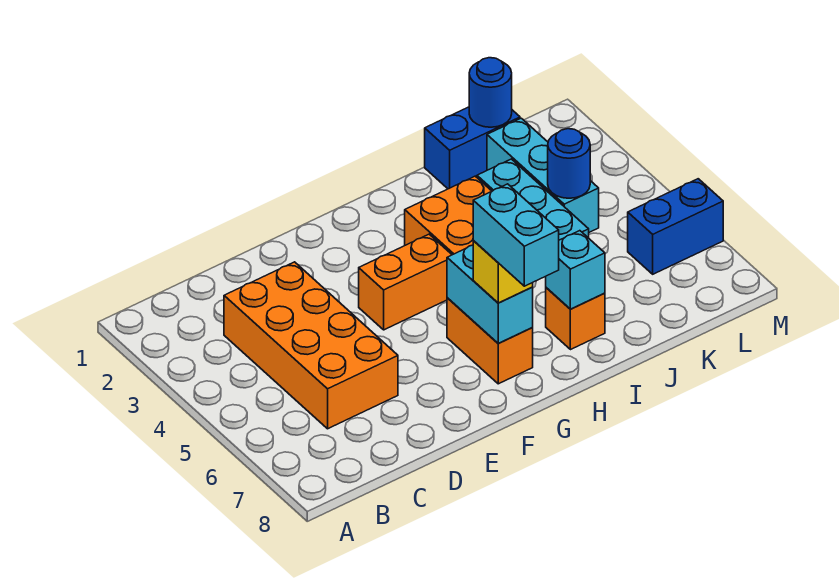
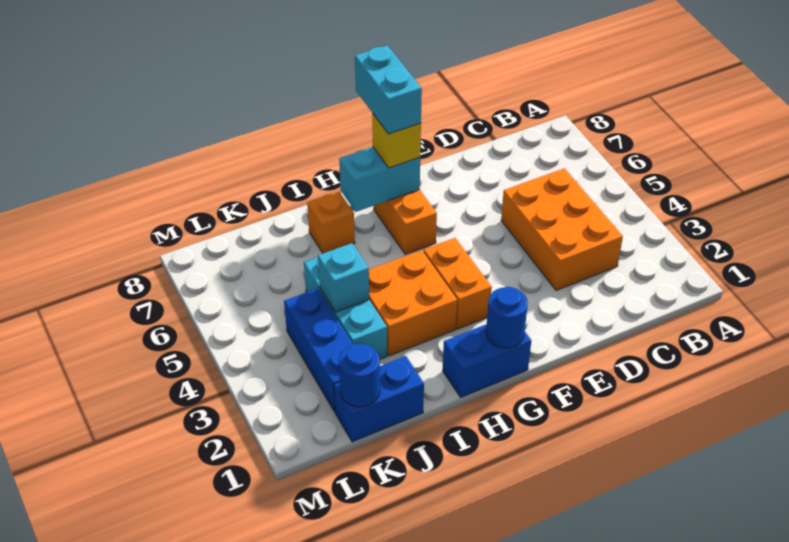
orange 2x4 brick [224,262,398,429] -> orange 2x3 brick [501,168,623,290]
orange 1x2 brick [359,234,452,330] -> orange 1x2 brick turned to [423,238,492,329]
cyan 1x2 brick [447,245,533,343] -> cyan 1x2 brick turned to [339,147,420,212]
cyan 1x1 brick [546,231,605,309] -> cyan 1x1 brick moved to [318,243,369,312]
cyan 1x3 brick [487,118,599,232] -> blue 1x3 brick [284,288,353,412]
blue 1x1 round brick [548,129,590,198] -> blue 1x1 round brick moved to [486,287,528,348]
blue 1x2 brick [628,179,723,274] -> blue 1x2 brick moved to [443,324,531,397]

